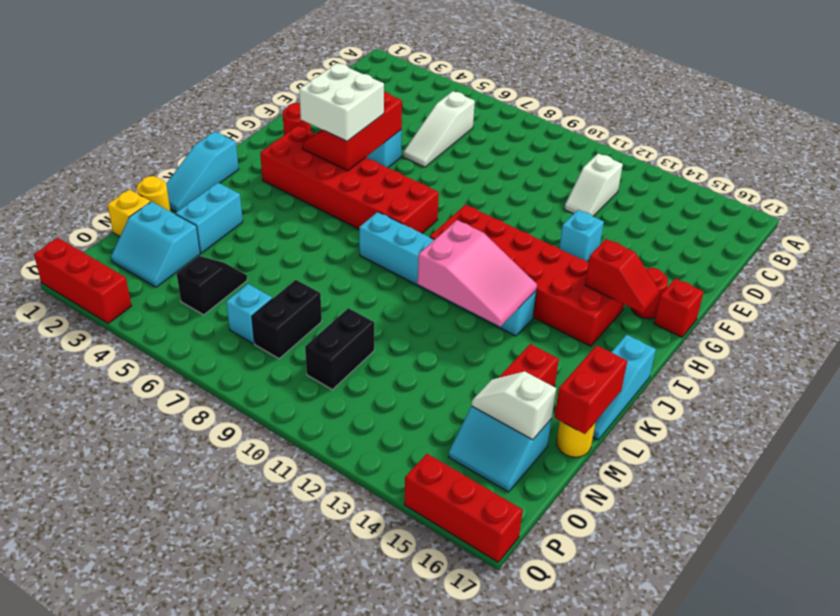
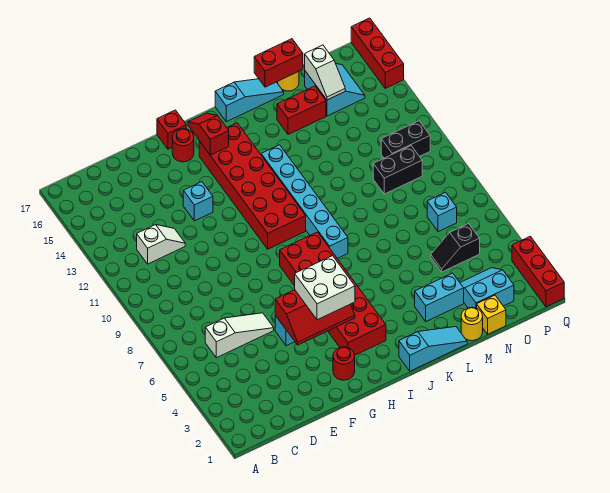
pink 2x3 slope [418,220,537,326] -> none
cyan 2x2 slope [111,202,200,287] -> cyan 2x2 slope turned to [460,268,514,308]
black 1x2 brick [252,280,322,359] -> black 1x2 brick moved to [381,121,430,158]

